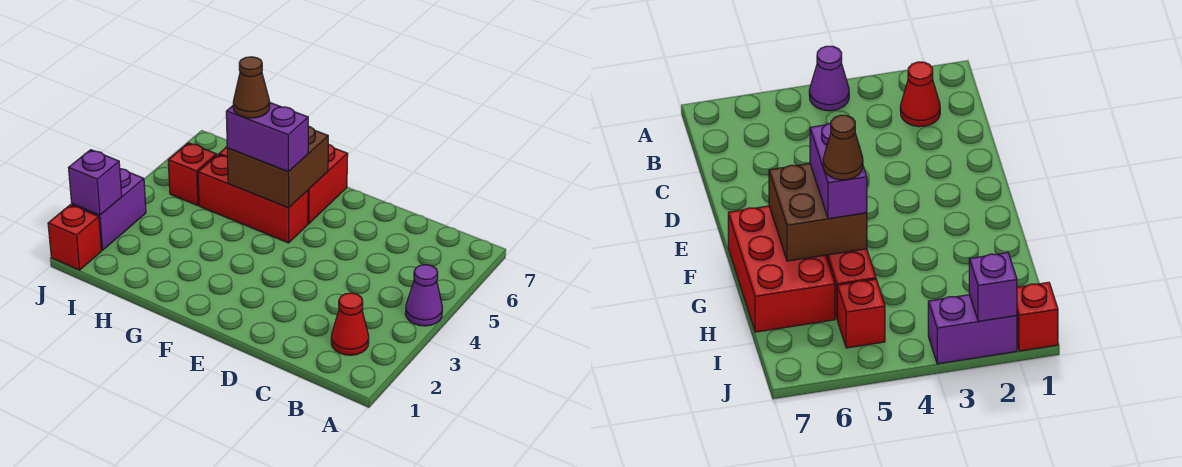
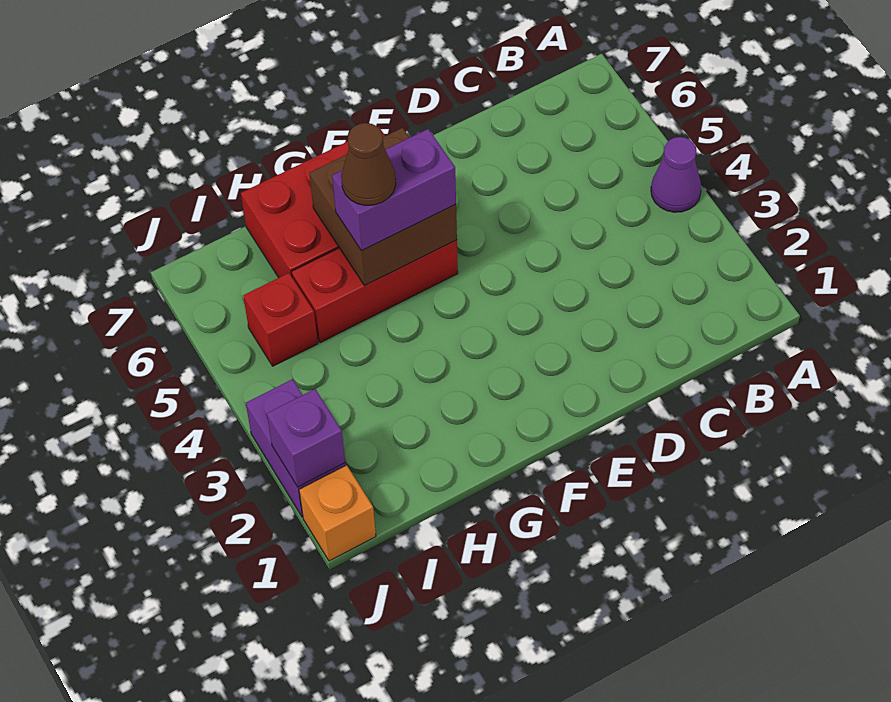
red 1x1 cone [331,293,369,355] -> none
red 1x1 brick [48,205,101,270] -> orange 1x1 brick [299,465,376,561]

